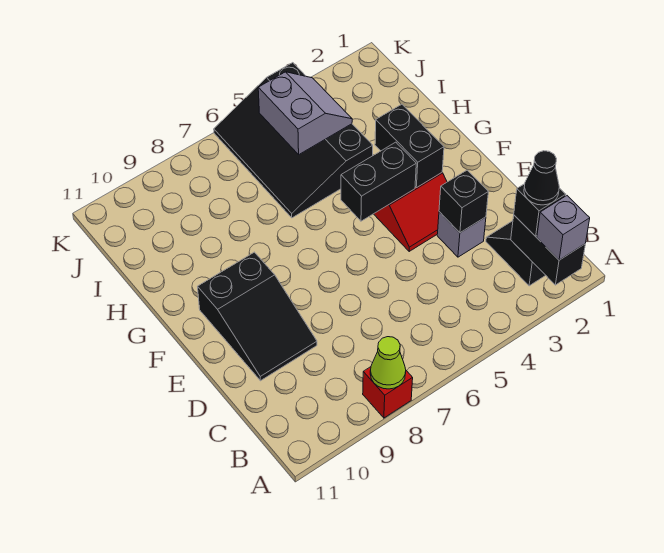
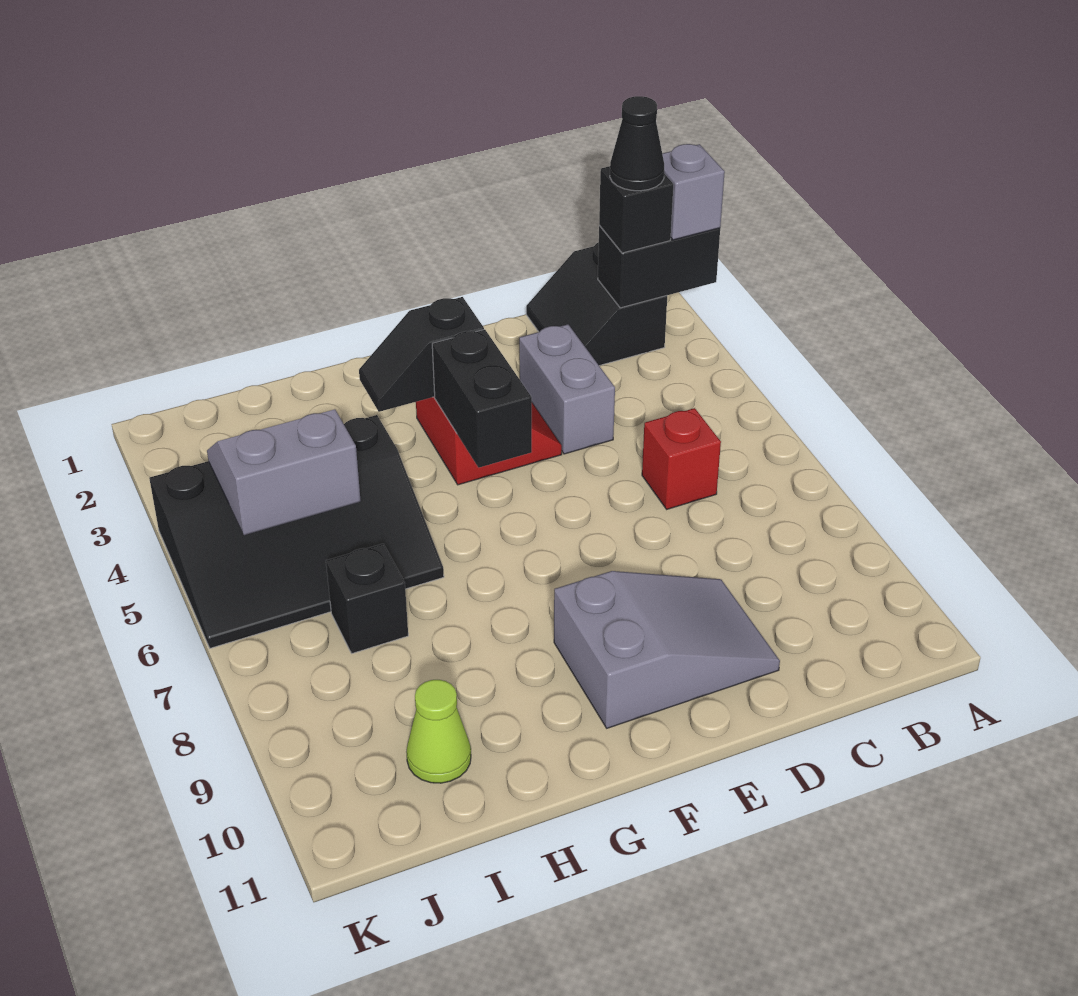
red 1x1 brick [363,367,413,418] -> red 1x1 brick moved to [642,408,721,509]
lime 1x1 cone [370,337,406,389] -> lime 1x1 cone moved to [406,680,471,783]
grey 1x1 brick [437,212,486,257] -> grey 1x2 brick [519,324,615,454]
black 1x1 brick [439,170,489,233] -> black 1x1 brick moved to [326,544,408,653]
black 2x3 slope [198,252,317,381] -> grey 2x3 slope [554,571,780,728]
black 1x2 brick [375,104,444,188] -> black 1x2 slope [359,297,484,412]

